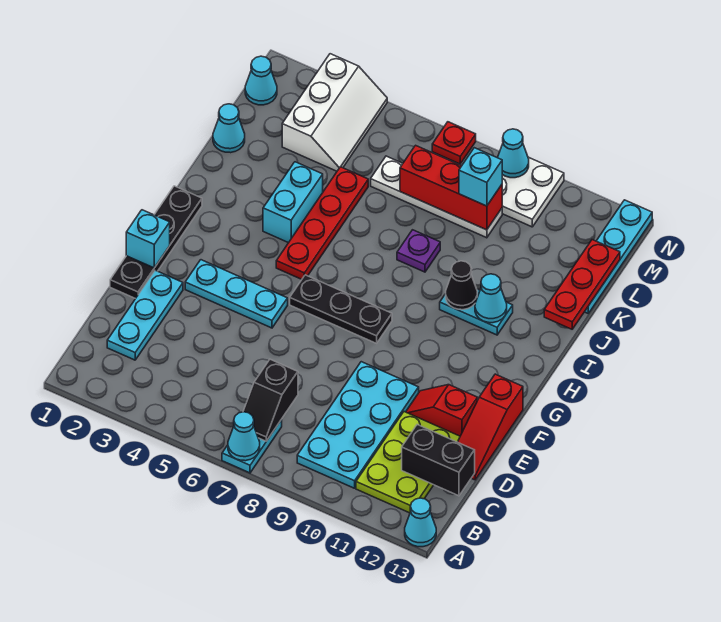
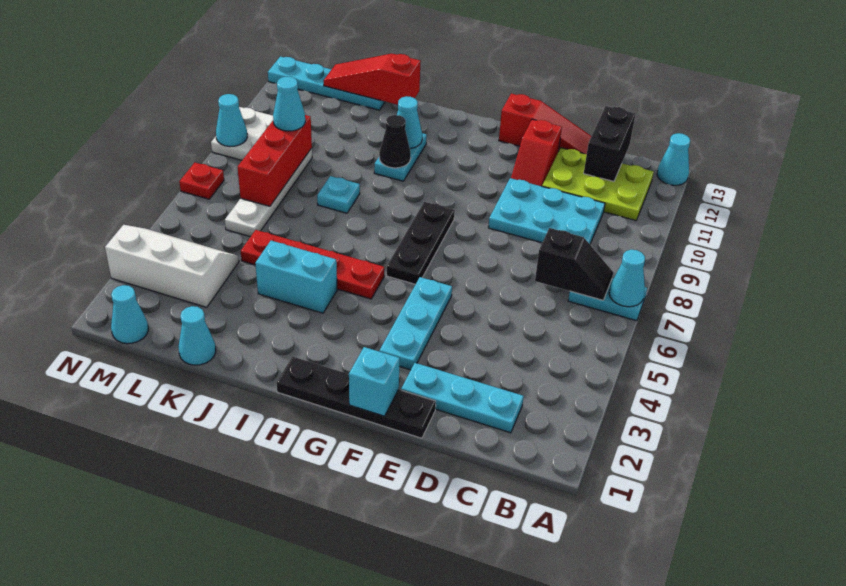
cyan 2x4 plate [297,362,419,488] -> cyan 2x3 plate [488,178,605,244]
purple 1x1 plate [397,230,440,272] -> cyan 1x1 plate [317,176,360,213]
red 1x3 plate [544,240,620,329] -> red 1x3 slope [324,54,421,105]
cyan 1x1 brick [459,148,502,206] -> cyan 1x1 cone [273,77,305,131]

